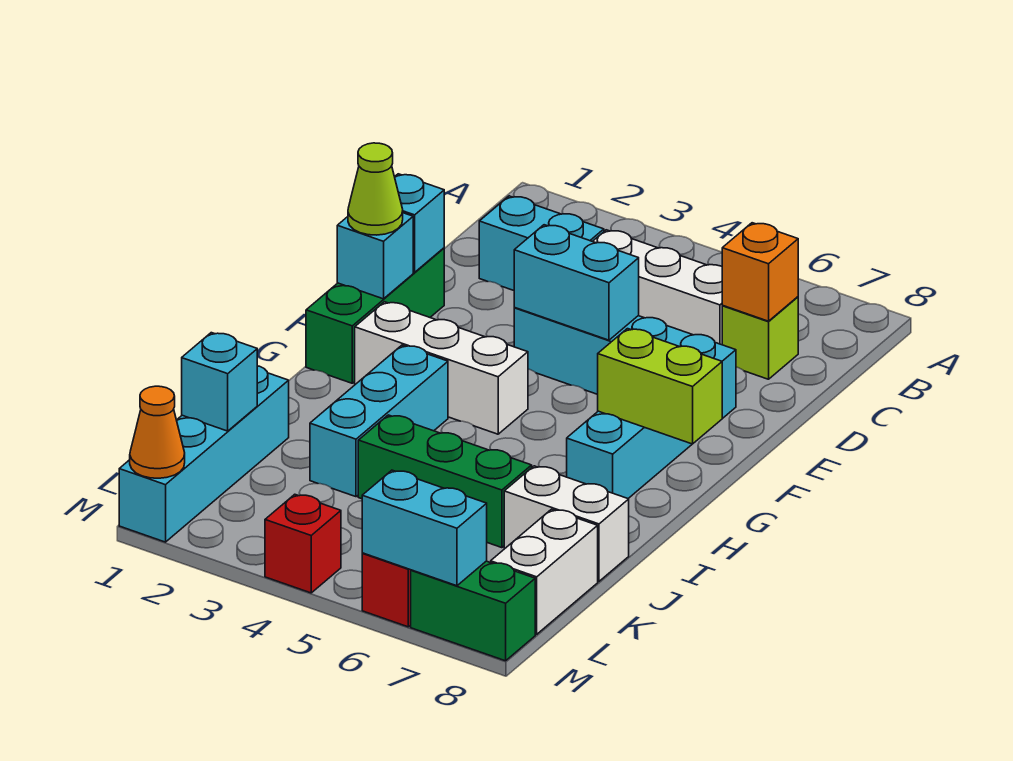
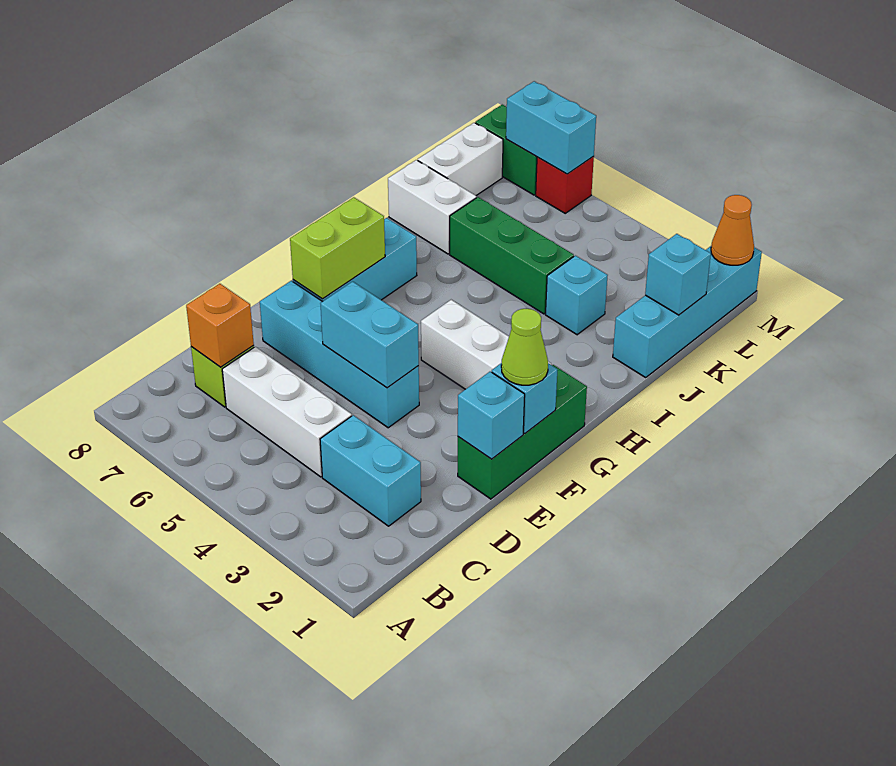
lime 1x2 brick [598,329,722,444] -> lime 1x2 brick turned to [290,197,385,299]
cyan 1x3 brick [310,345,448,497] -> cyan 1x1 brick [545,256,608,335]
red 1x1 brick [265,494,341,593] -> none

